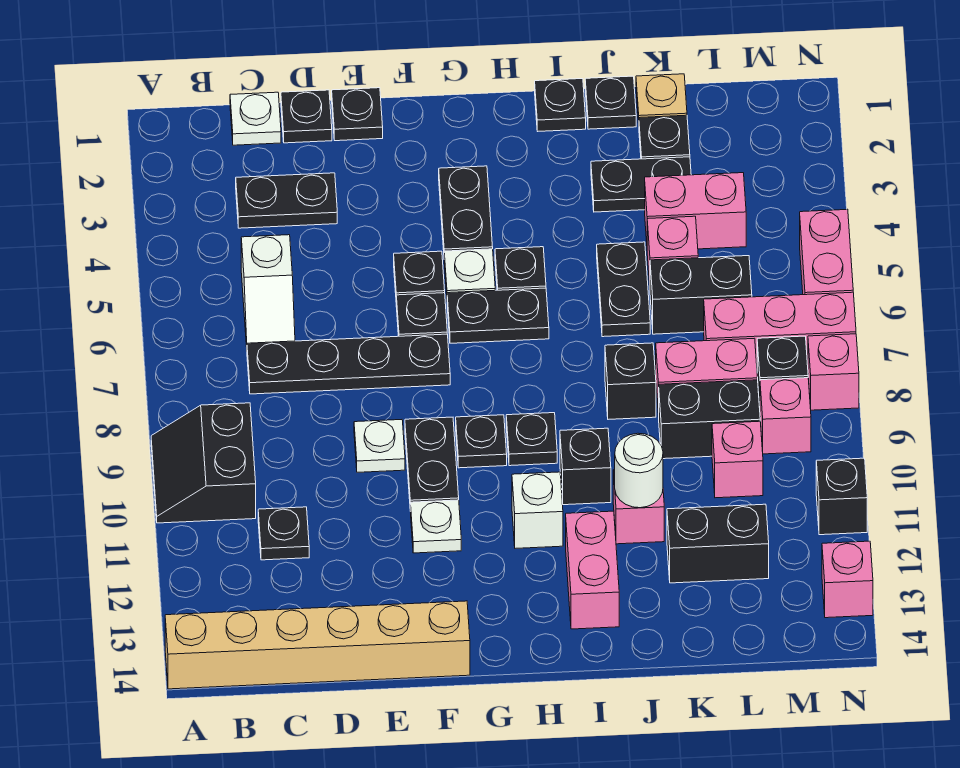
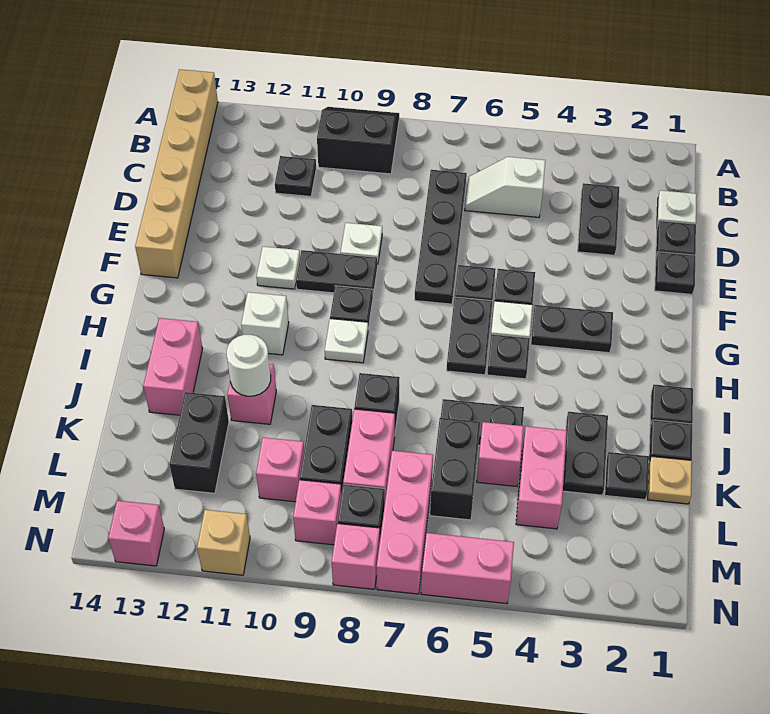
black 1x1 plate [506,413,557,466] -> white 1x1 plate [325,319,368,363]
black 1x1 brick [560,428,611,505] -> none
pink 1x2 brick [566,511,619,629] -> pink 1x2 brick turned to [143,318,203,415]
black 1x1 brick [816,458,867,535] -> tan 1x1 brick [197,510,250,575]

